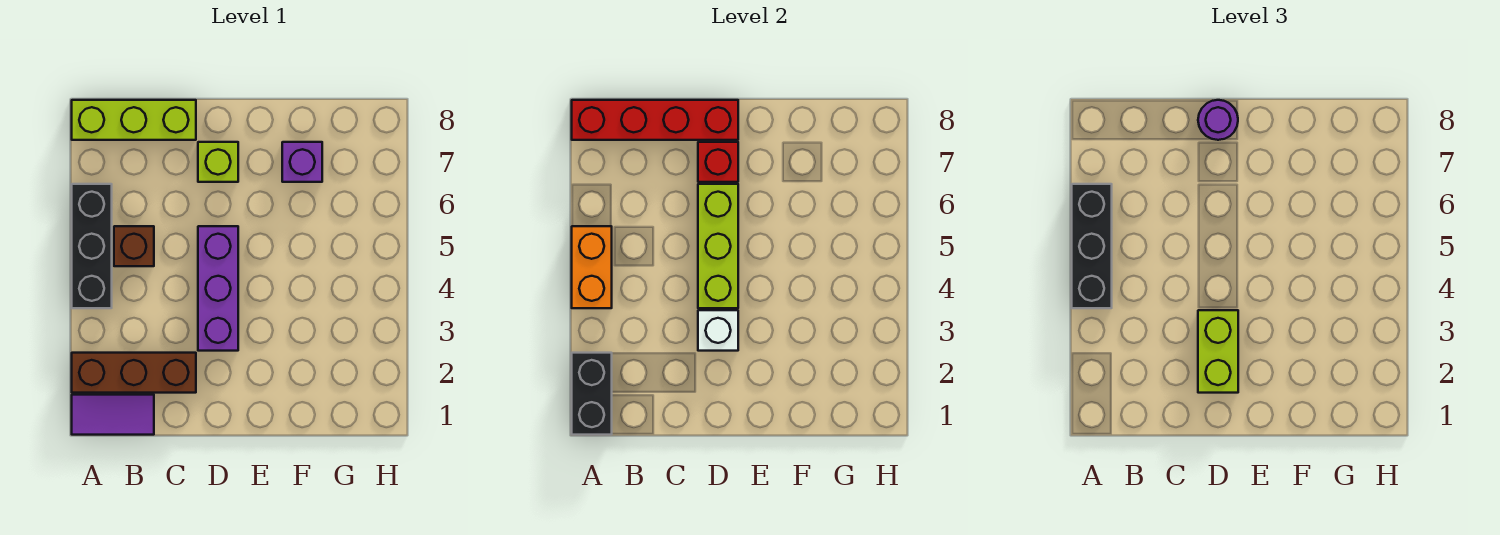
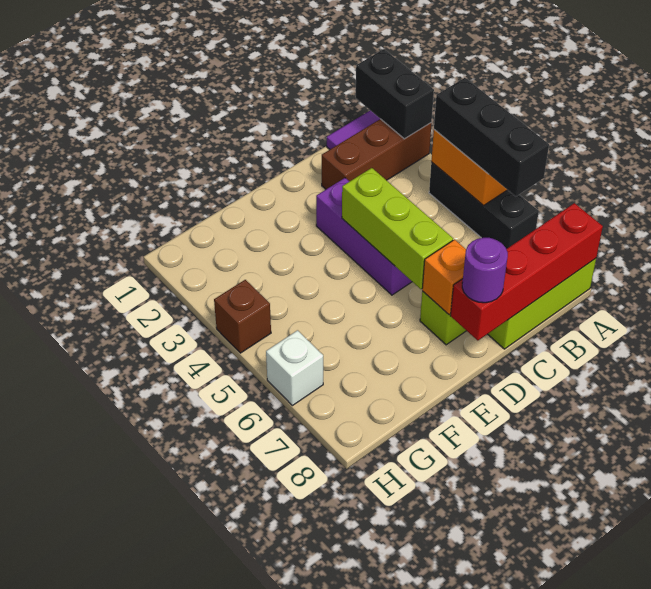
brown 1x1 brick [114,226,154,266] -> brown 1x1 brick moved to [214,280,271,353]
lime 1x2 brick [1198,310,1238,393] -> none
white 1x1 brick [698,310,738,351] -> white 1x1 brick moved to [266,330,323,406]
red 1x1 brick [698,142,738,182] -> orange 1x1 brick [422,240,466,315]
purple 1x1 brick [282,142,322,182] -> none

